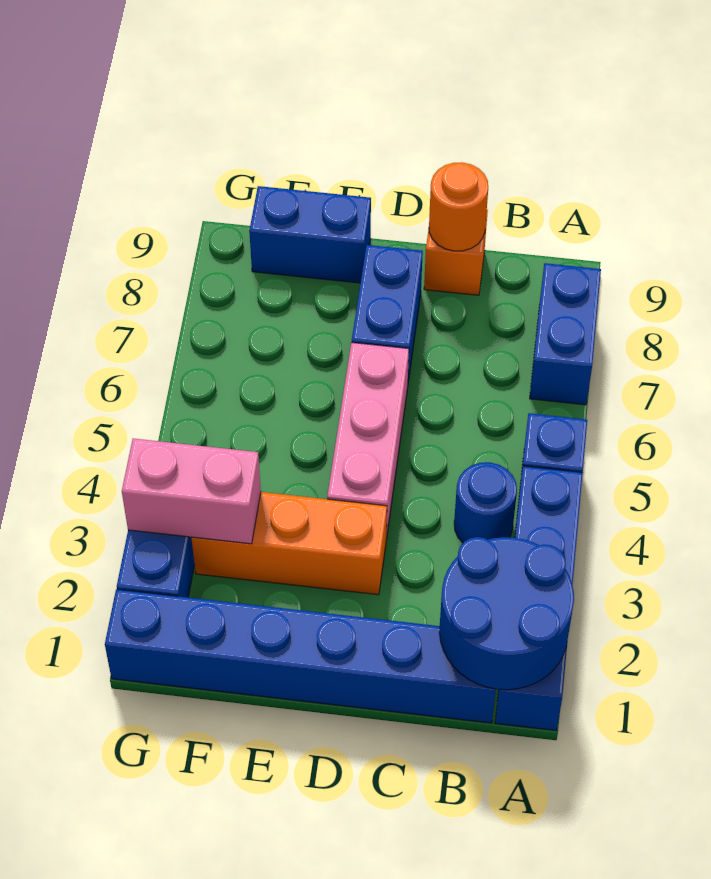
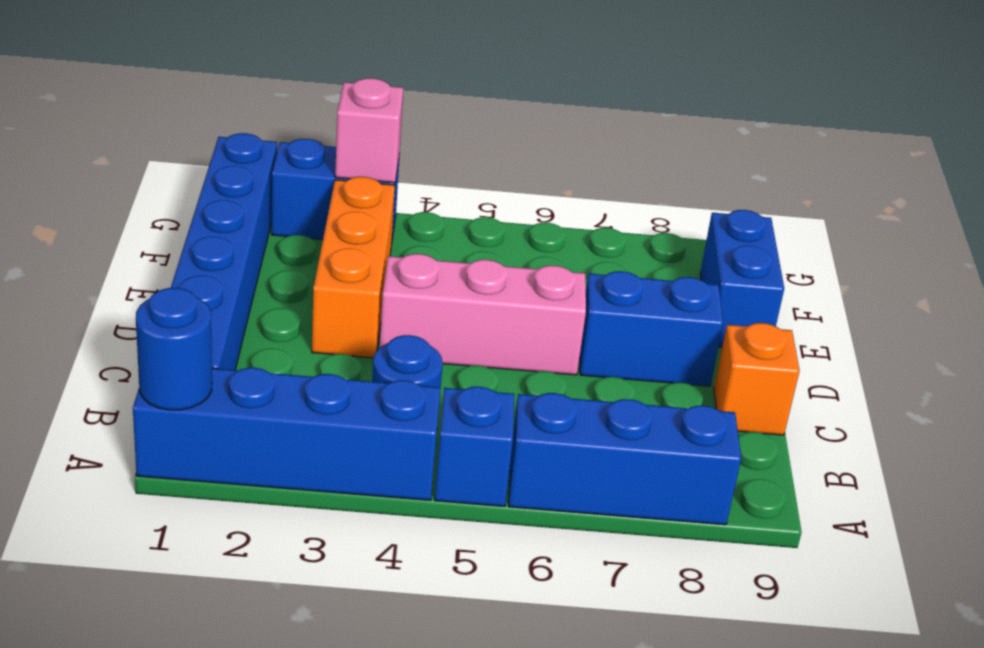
blue 2x2 round brick [439,537,574,690] -> blue 1x1 round brick [136,288,212,410]
blue 1x2 brick [530,263,601,405] -> blue 1x3 brick [509,393,741,525]
orange 1x1 round brick [429,162,488,251] -> none
pink 1x2 brick [122,438,261,544] -> pink 1x1 brick [335,78,403,183]

